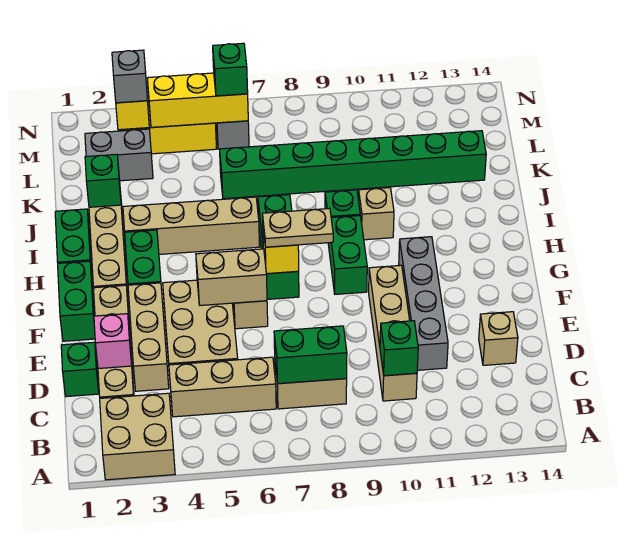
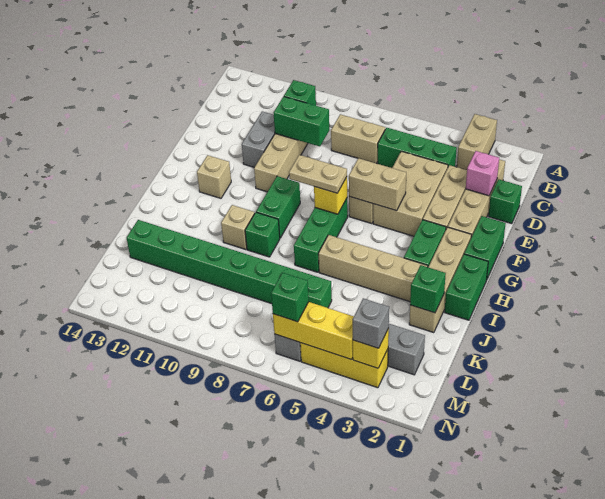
tan 2x2 brick [100,393,175,480] -> tan 1x2 brick [457,114,497,170]
tan 1x3 brick [169,357,276,417] -> green 1x3 brick [377,128,457,168]
green 1x2 brick [274,326,347,384] -> green 1x2 brick moved to [274,96,329,146]
grey 1x4 brick [399,237,448,370] -> grey 1x2 brick [242,111,275,167]
tan 1x1 brick [479,312,518,365] -> tan 1x1 brick moved to [197,155,231,198]

